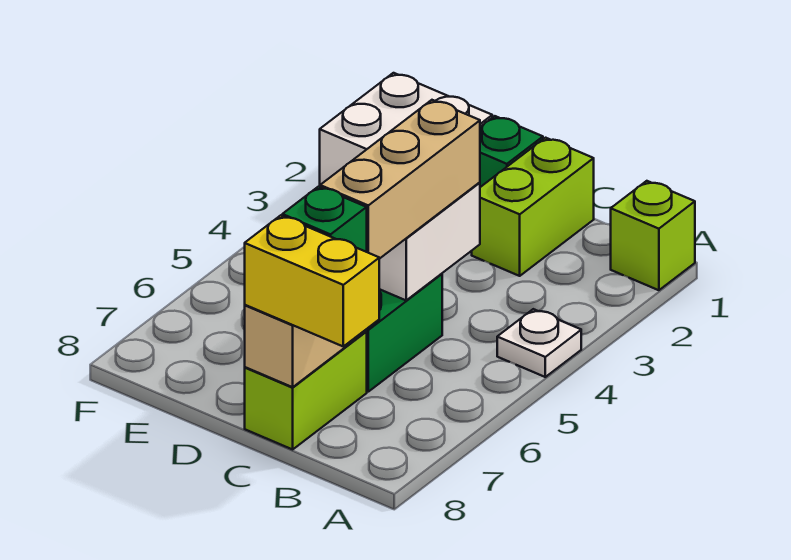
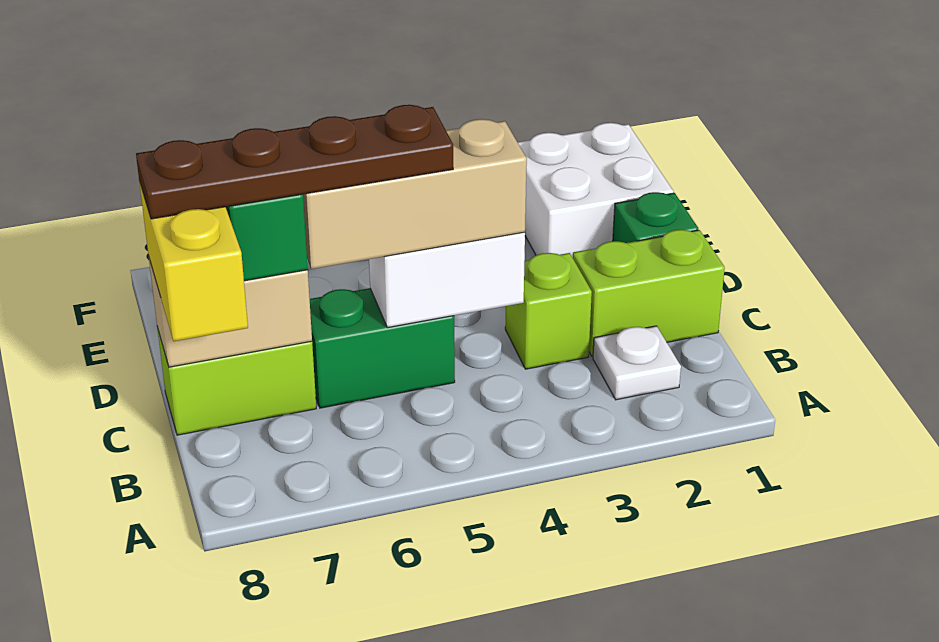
lime 1x1 brick [611,181,695,290] -> lime 1x1 brick moved to [505,253,592,369]
white 1x1 plate [497,309,581,377] -> white 1x1 plate moved to [593,326,681,400]
none -> brown 1x4 plate [136,105,453,219]

